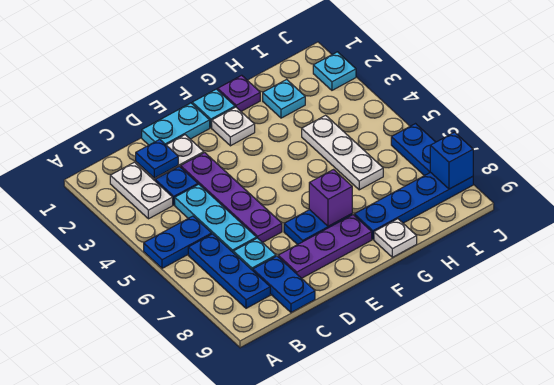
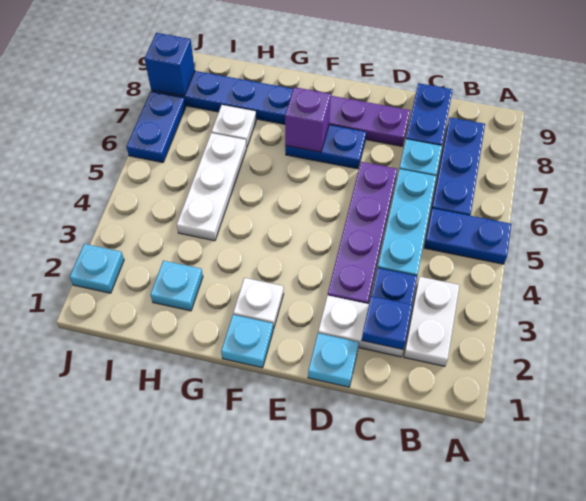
cyan 1x2 plate [142,103,210,145] -> cyan 1x1 plate [308,333,359,387]
purple 1x1 plate [218,75,260,111] -> none
white 1x1 plate [374,219,417,257] -> white 1x1 plate moved to [212,105,256,147]

